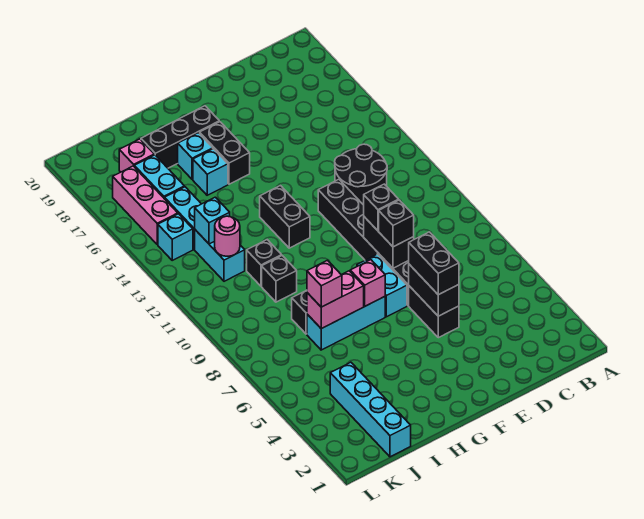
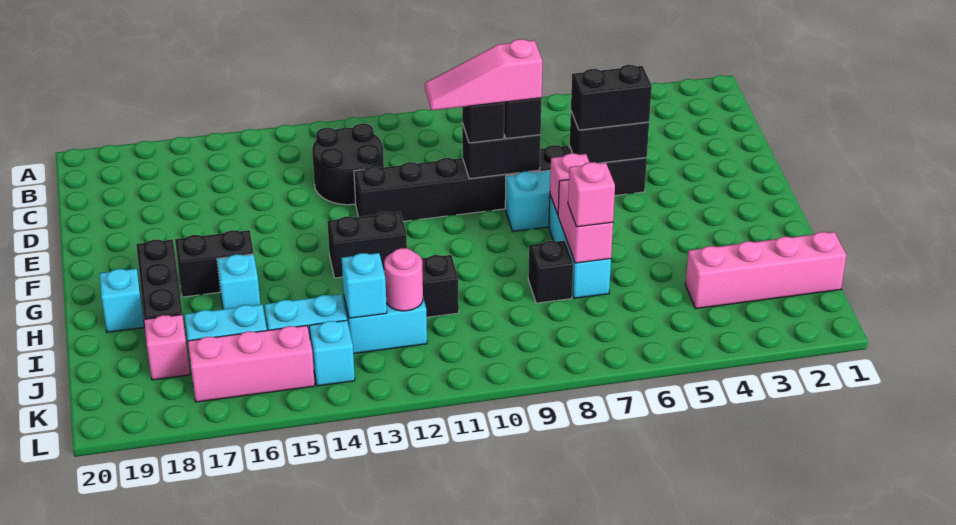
none -> pink 1x3 slope [425,39,542,110]
cyan 1x1 brick [178,133,213,179] -> cyan 1x1 brick moved to [99,269,144,332]
black 1x1 brick [262,256,297,302] -> none
cyan 1x4 brick [330,362,411,457] -> pink 1x4 brick [686,232,846,309]

